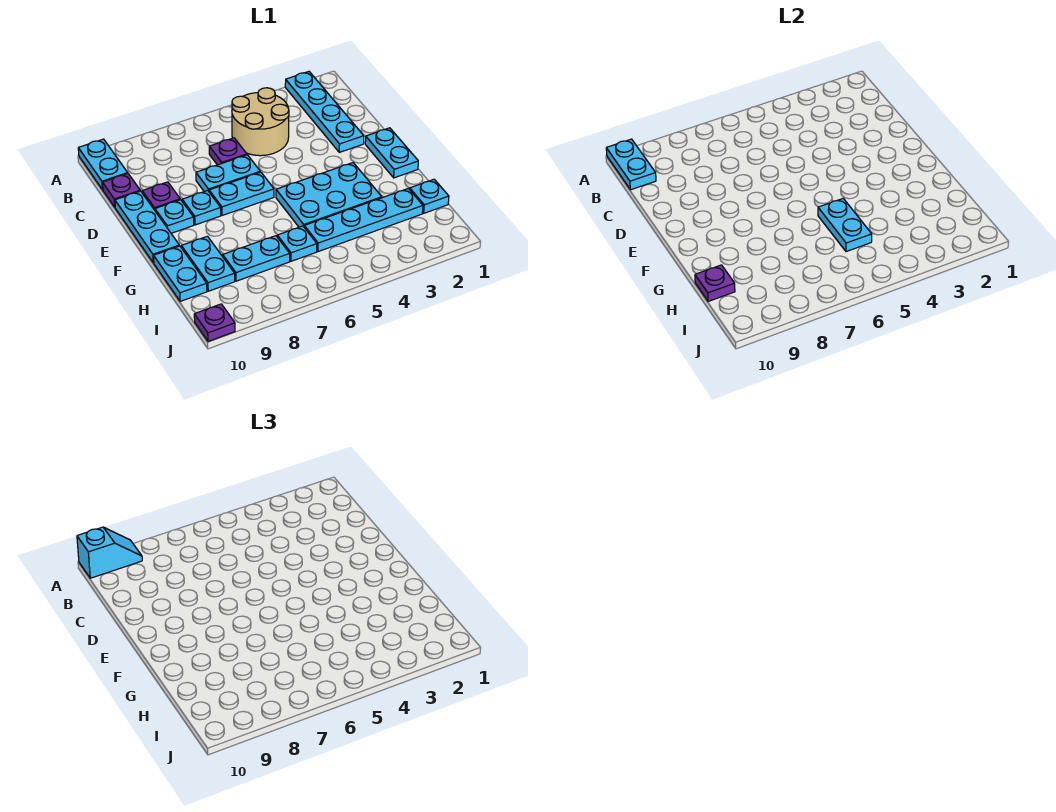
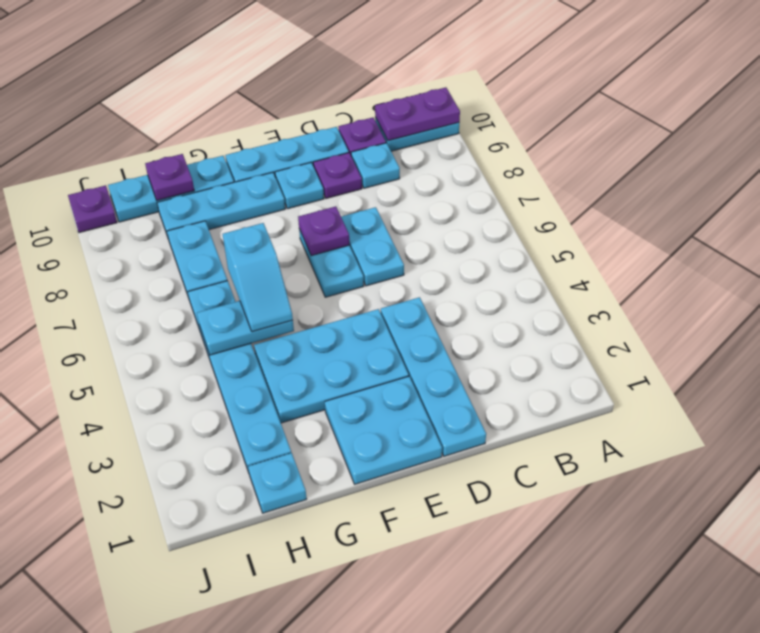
cyan 1x4 plate [285,72,364,152] -> cyan 1x4 plate turned to [381,297,486,456]
cyan 1x2 slope [77,527,142,578] -> cyan 1x2 slope moved to [223,223,293,332]
cyan 1x2 plate [606,139,656,190] -> purple 1x2 plate [375,87,460,141]
tan 2x2 round brick [232,88,289,156] -> none
purple 1x1 plate [209,138,247,165] -> purple 1x1 plate moved to [298,206,350,256]
cyan 1x2 plate [365,128,418,178] -> cyan 2x2 plate [325,376,442,484]
cyan 1x1 plate [182,191,221,225] -> cyan 1x1 plate moved to [351,143,400,188]
cyan 2x3 plate [276,163,382,227] -> cyan 2x3 plate turned to [254,309,409,423]
cyan 1x2 plate [181,236,235,291] -> cyan 1x3 plate [157,172,285,237]
cyan 1x2 plate [154,246,207,301] -> cyan 1x3 plate [108,156,234,222]

